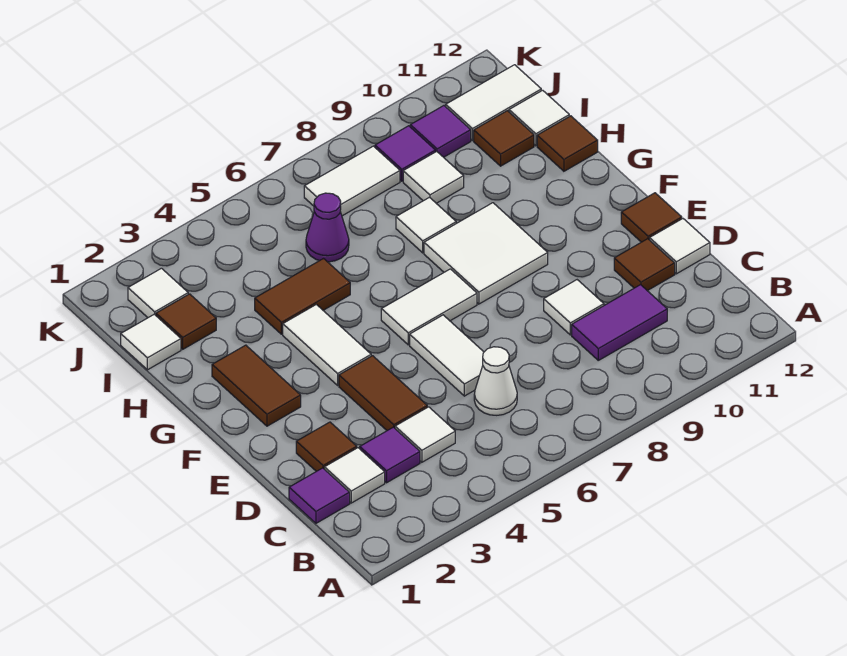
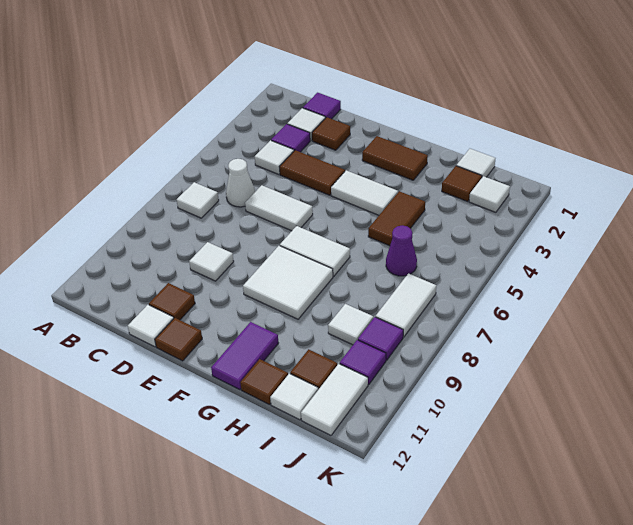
purple 1x2 tile [572,285,667,360] -> purple 1x2 tile moved to [211,322,278,390]
white 1x2 tile [381,269,477,345] -> white 1x2 tile turned to [280,226,350,276]
white 1x1 tile [396,197,456,253] -> white 1x1 tile moved to [177,182,219,218]

